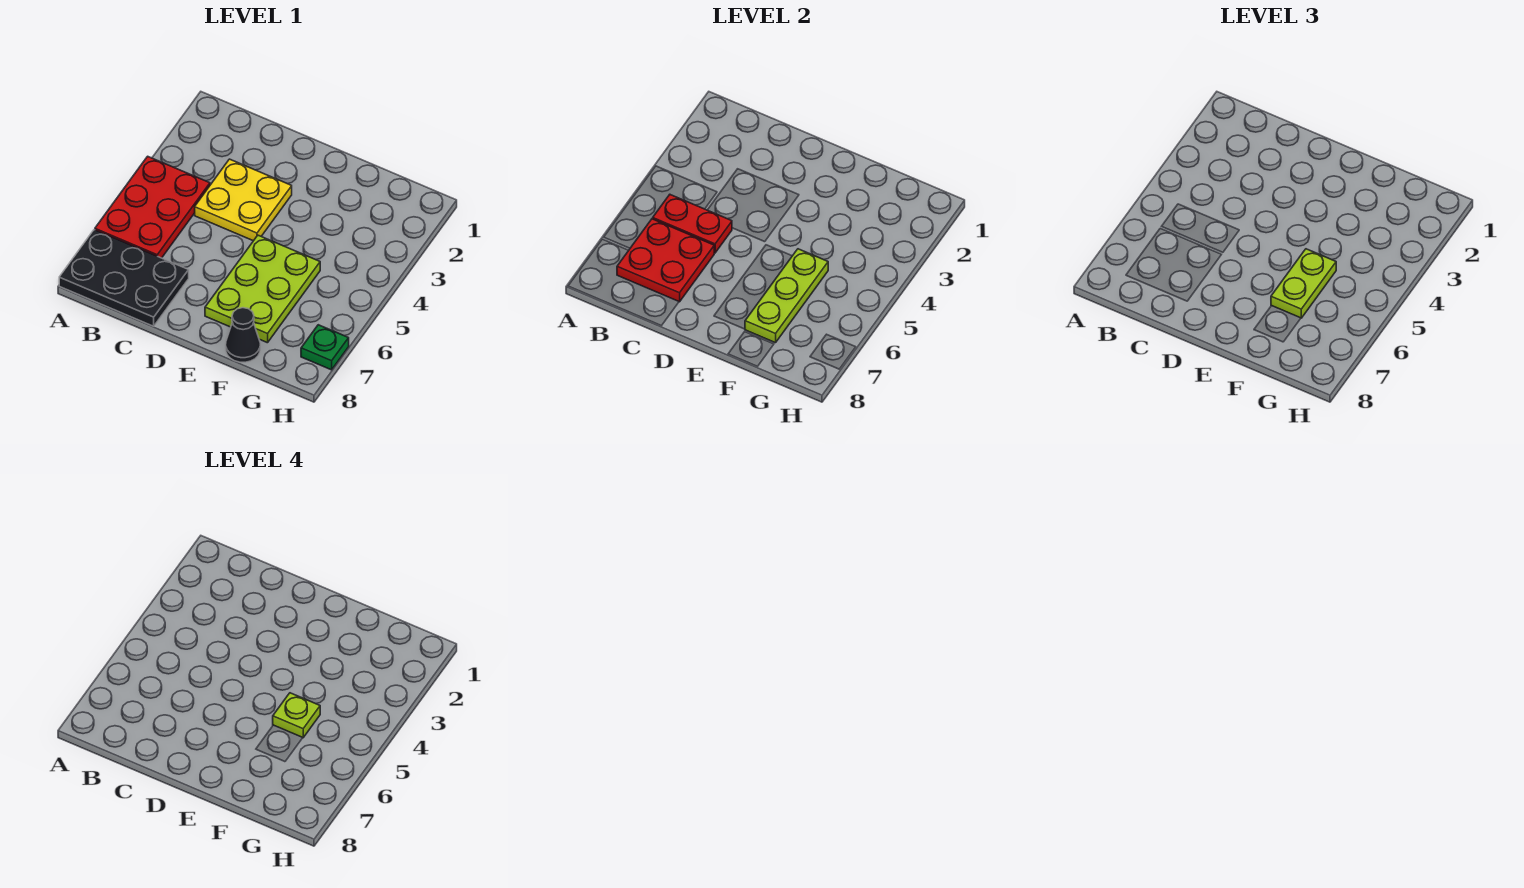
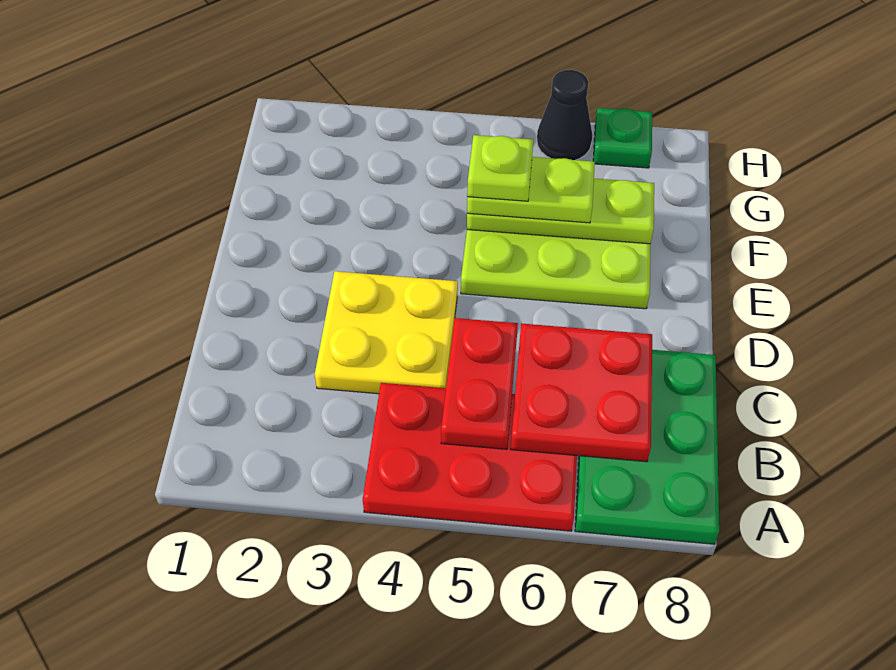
black 2x3 plate [59,230,189,326] -> green 2x3 plate [575,350,719,544]
black 1x1 cone [226,308,260,362] -> black 1x1 cone moved to [537,70,593,160]

